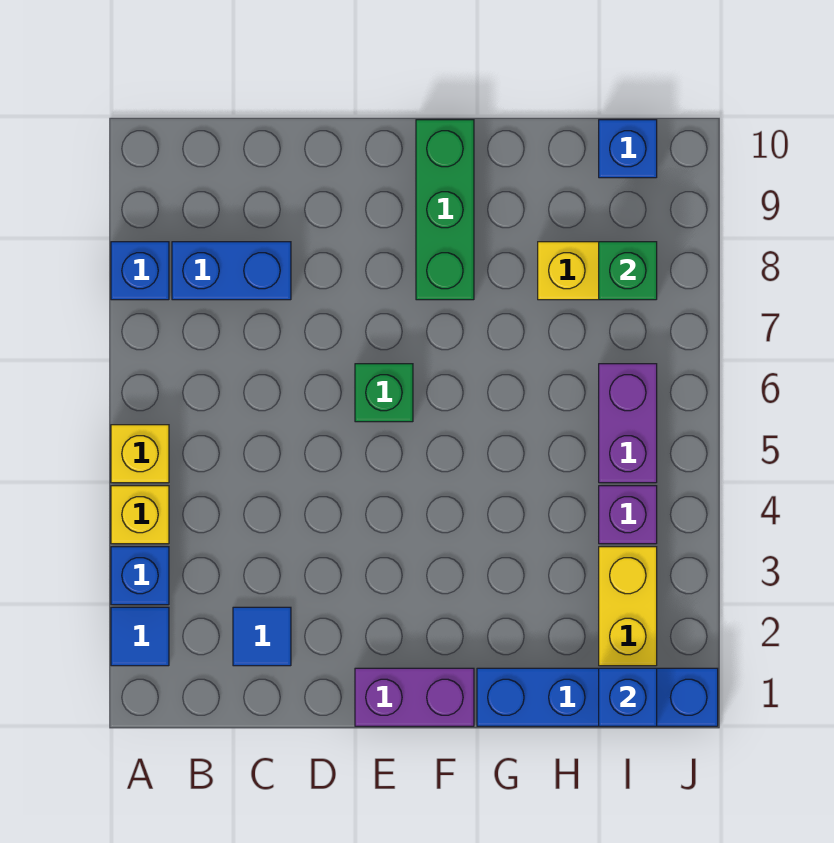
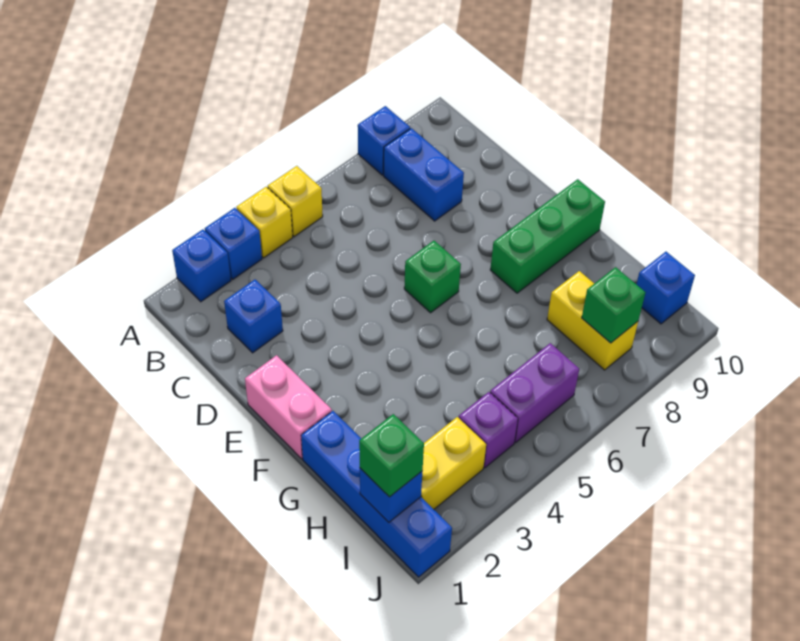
blue 1x1 tile [111,607,169,666] -> blue 1x1 brick [172,230,231,302]
blue 1x1 tile [233,607,291,666] -> blue 1x1 brick [224,280,283,353]
purple 1x2 brick [355,668,474,726] -> pink 1x2 brick [245,355,332,459]
none -> green 1x1 brick [359,414,424,497]

